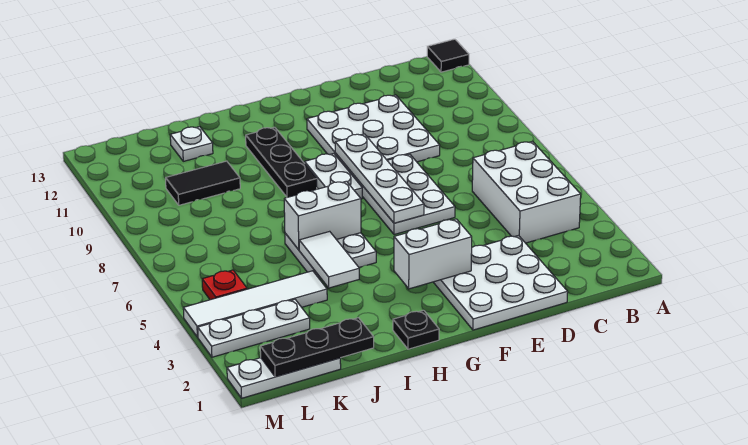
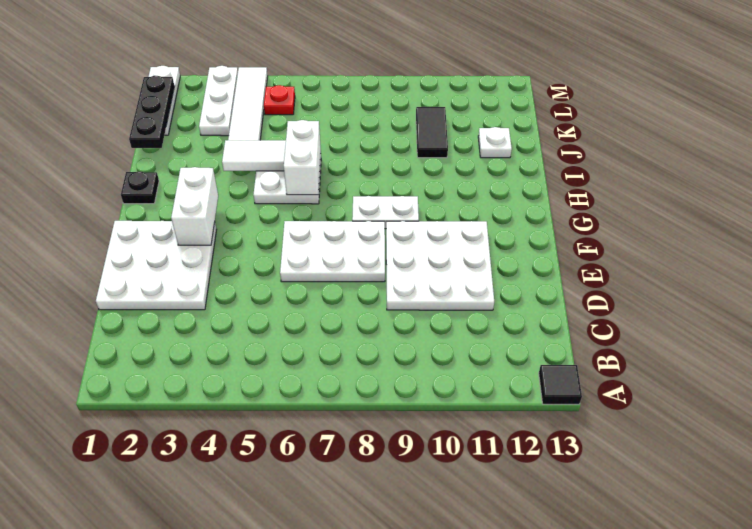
white 2x3 brick [472,141,581,243] -> none
white 1x4 plate [335,134,424,223] -> none
black 1x3 plate [246,127,317,197] -> none

